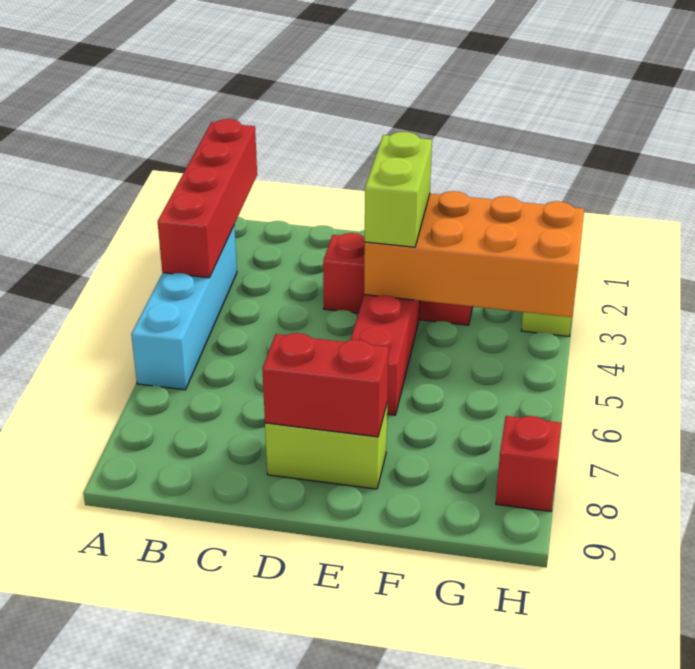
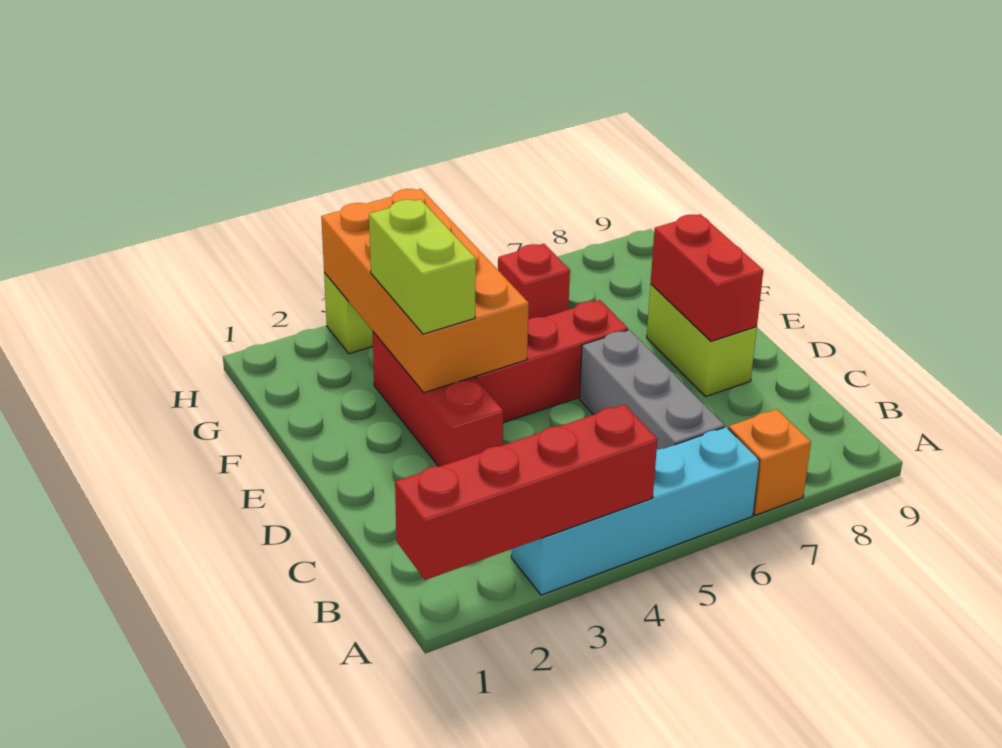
none -> orange 1x1 brick [728,409,811,515]
none -> grey 1x3 brick [579,330,725,450]
lime 1x2 brick [365,132,432,247] -> lime 1x2 brick turned to [369,199,476,334]
red 1x1 brick [496,416,561,512] -> red 1x1 brick moved to [498,244,570,320]

